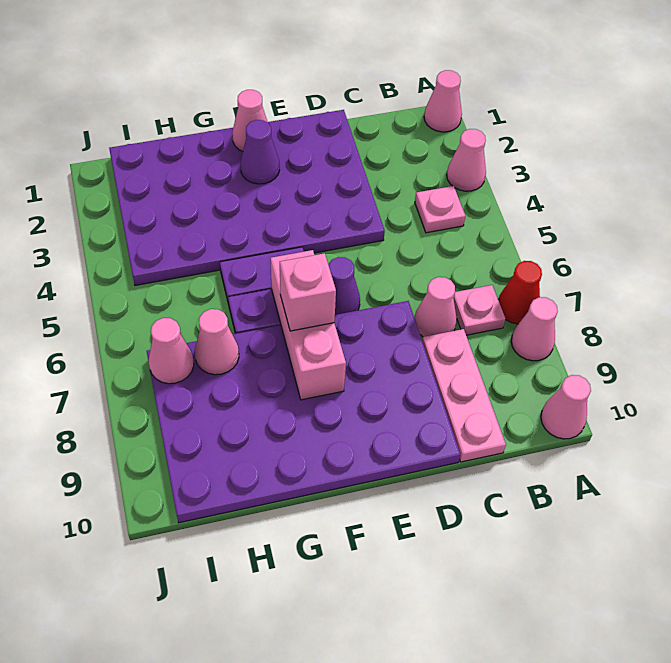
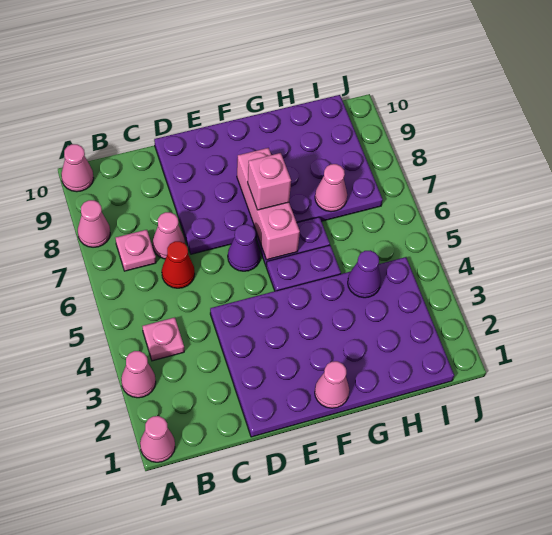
red 1x1 cone [498,261,542,324] -> red 1x1 cone moved to [162,241,195,288]
pink 1x3 plate [422,329,506,462] -> none
purple 1x1 cone [240,120,280,184] -> purple 1x1 cone moved to [348,250,381,298]
pink 1x1 cone [149,318,194,384] -> none

